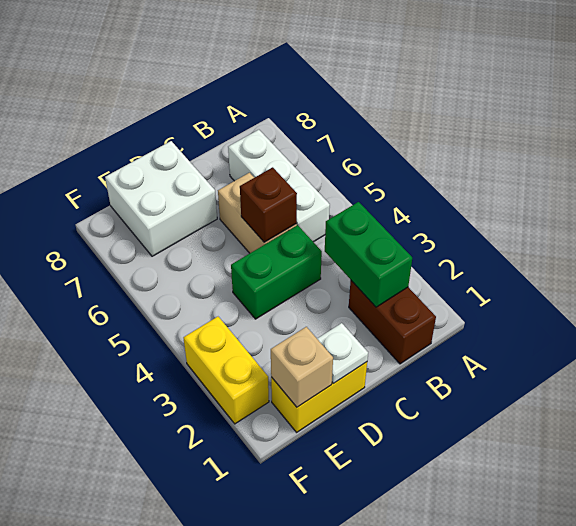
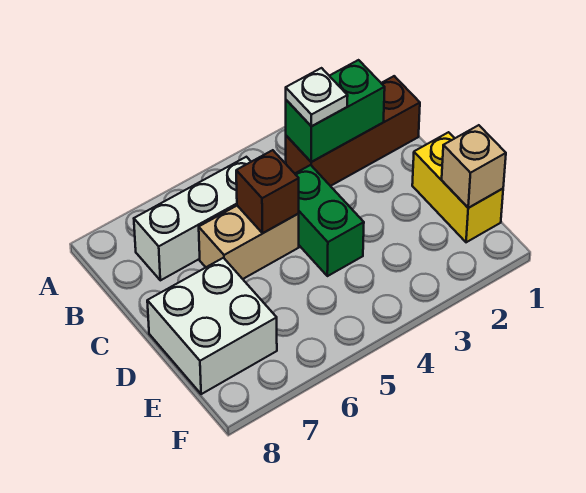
brown 1x2 brick [349,281,436,364] -> brown 1x3 brick [286,76,420,186]
white 1x1 plate [317,323,368,384] -> white 1x1 plate moved to [286,68,348,126]
yellow 1x2 brick [184,317,269,424] -> none

